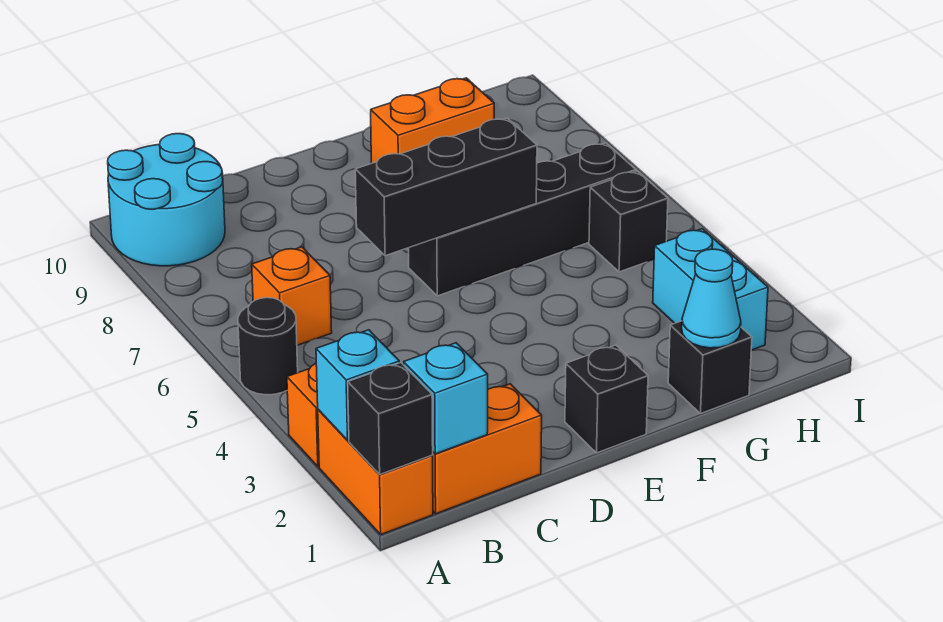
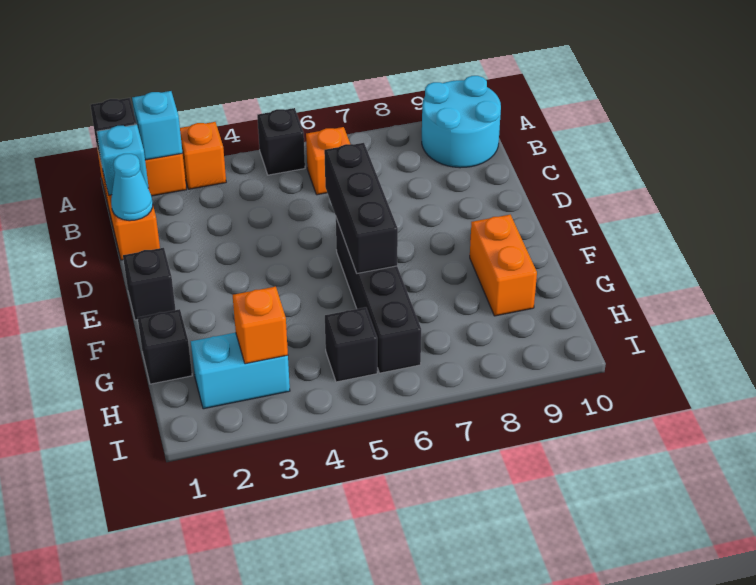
black 1x1 round brick [238,298,298,395] -> black 1x1 brick [257,108,305,175]
cyan 1x1 cone [682,249,741,348] -> cyan 1x1 cone moved to [111,154,153,221]
none -> orange 1x1 brick [233,287,288,364]

